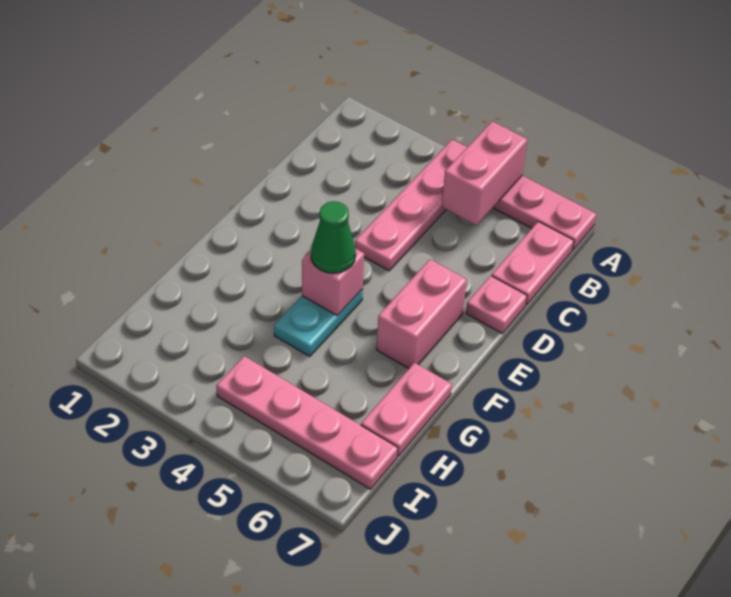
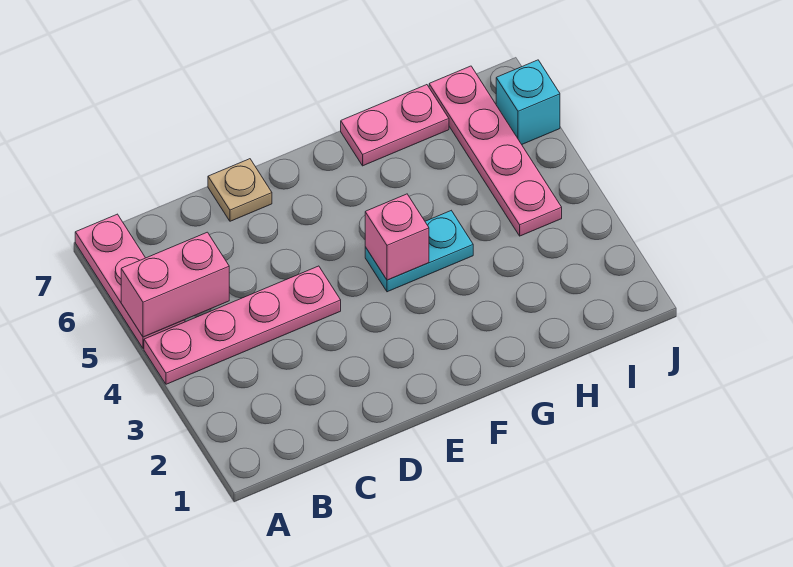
pink 1x2 plate [492,222,574,305] -> none
pink 1x1 plate [466,276,527,333] -> tan 1x1 plate [208,159,272,221]
pink 1x2 brick [376,259,467,368] -> none
green 1x1 cone [311,201,356,273] -> none
none -> cyan 1x1 brick [496,60,560,144]

